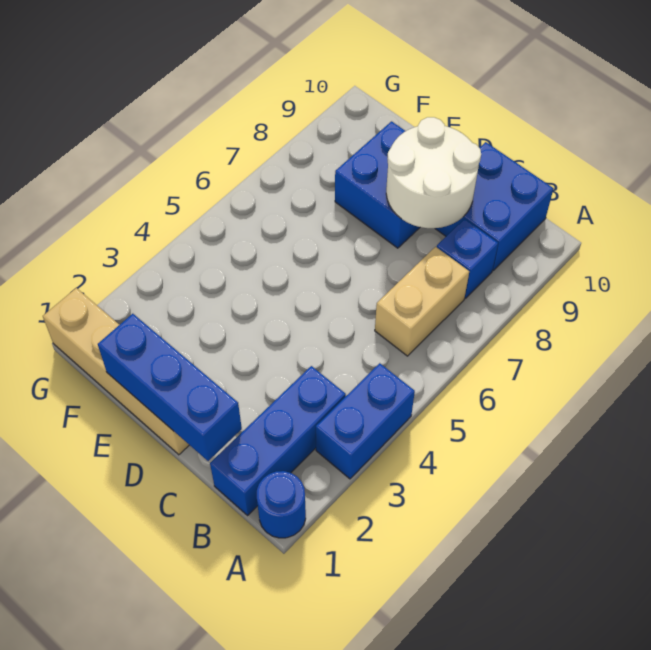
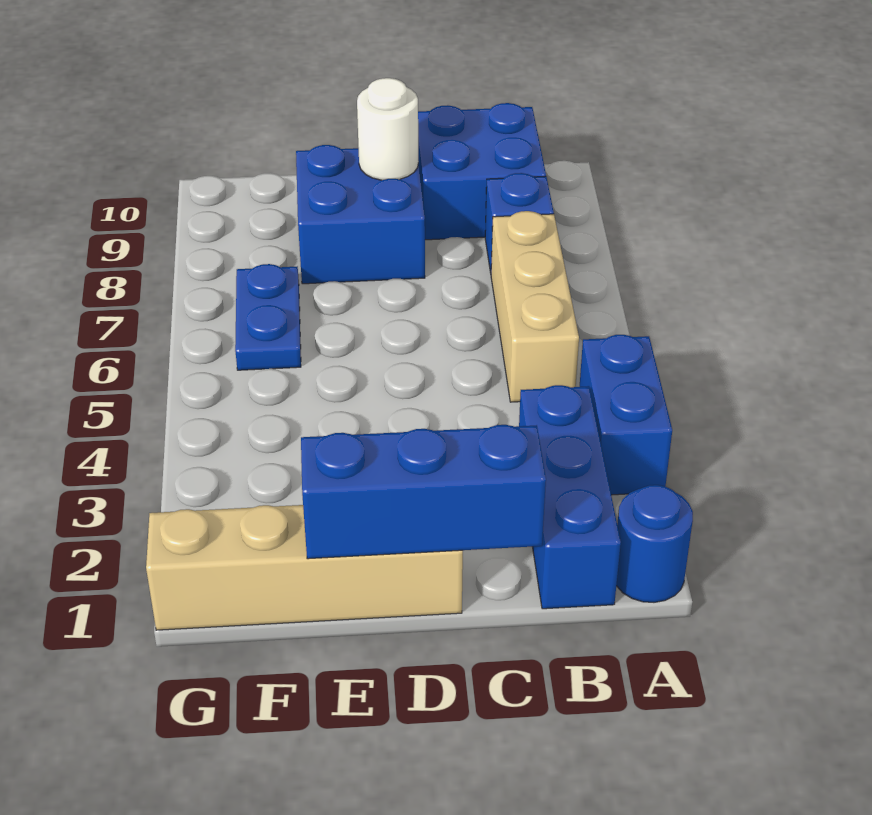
tan 1x2 brick [375,247,469,356] -> tan 1x3 brick [491,211,579,402]
white 2x2 round brick [386,117,481,228] -> white 1x1 round brick [357,78,419,180]
none -> blue 1x2 plate [235,264,301,370]

